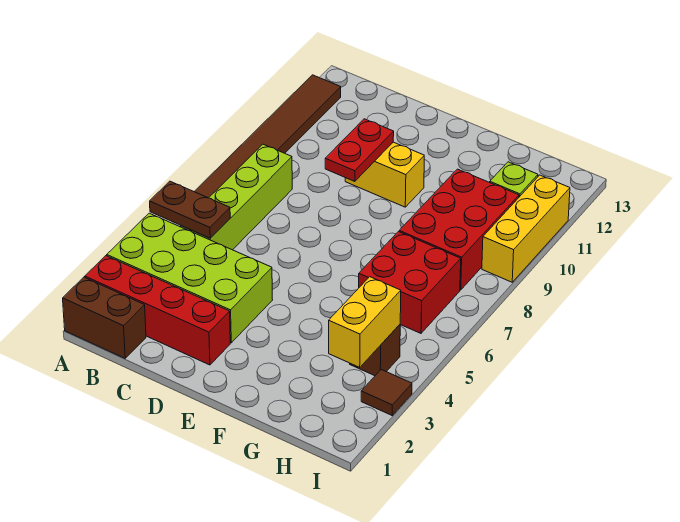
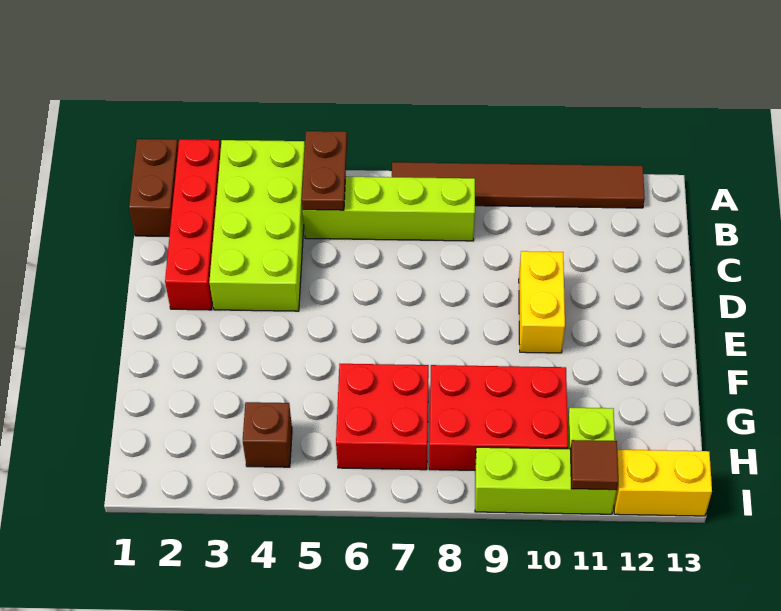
red 1x2 plate [325,119,394,181] -> none
yellow 1x2 brick [329,277,401,367] -> yellow 1x2 brick moved to [614,450,712,516]
brown 1x1 tile [361,370,412,415] -> brown 1x1 tile moved to [570,440,618,490]
yellow 1x3 brick [482,175,570,282] -> lime 1x3 brick [475,447,617,514]

